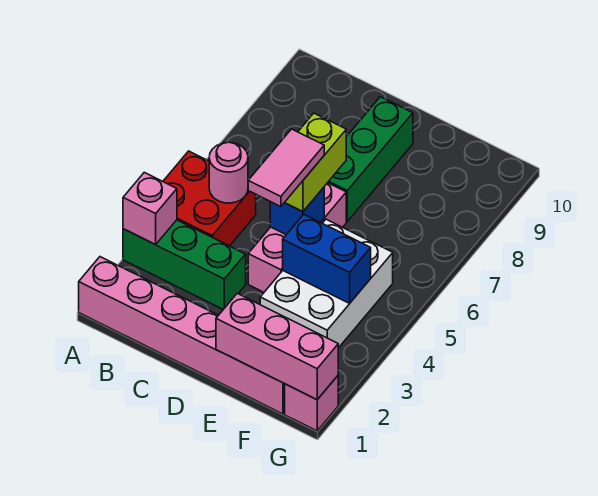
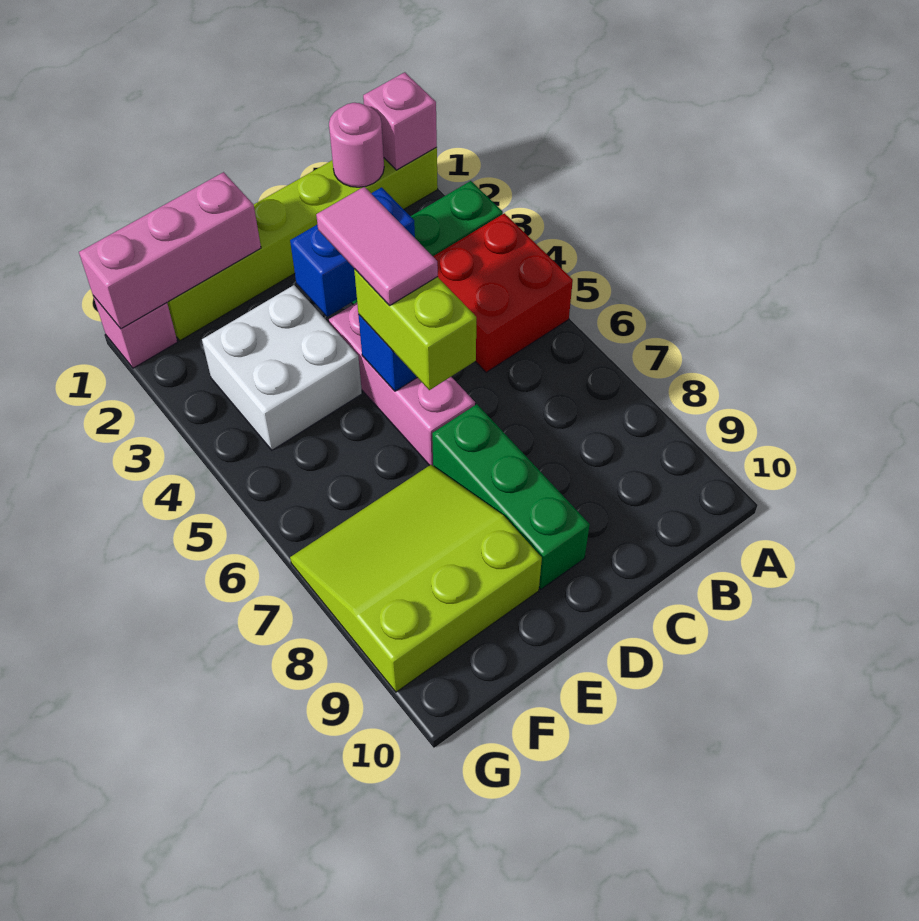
pink 1x6 brick [79,257,285,414] -> lime 1x6 brick [167,147,438,341]
pink 1x1 brick [123,172,177,245] -> pink 1x1 brick moved to [363,72,437,170]
pink 1x1 round brick [209,142,248,203] -> pink 1x1 round brick moved to [329,103,384,187]
white 2x3 brick [260,219,393,348] -> white 2x2 brick [202,285,362,450]
blue 1x2 brick [283,214,371,303] -> blue 1x2 brick moved to [290,187,415,317]
none -> lime 3x3 slope [290,465,542,692]

